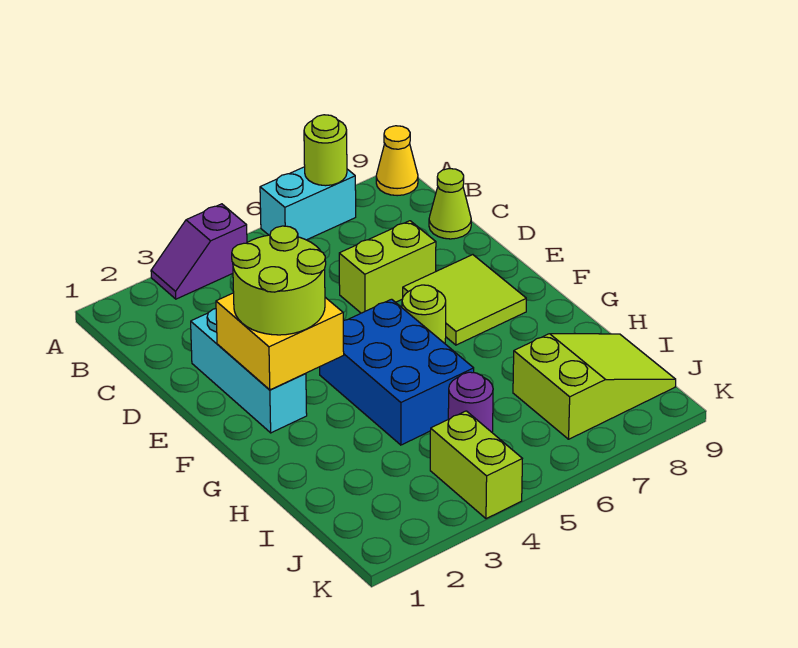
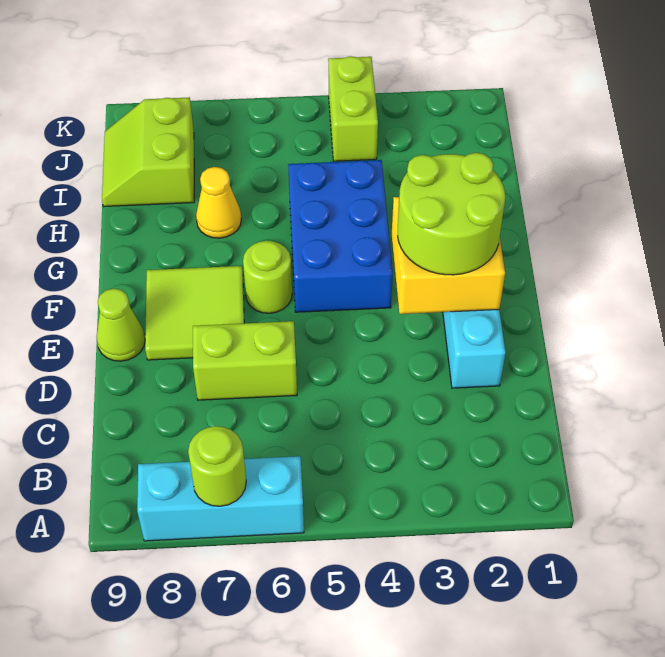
purple 1x2 slope [151,204,247,299] -> none
cyan 1x2 brick [260,167,356,240] -> cyan 1x3 brick [137,456,304,541]
yellow 1x1 cone [376,126,418,196] -> yellow 1x1 cone moved to [196,167,241,238]
lime 1x1 cone [429,169,471,239] -> lime 1x1 cone moved to [97,289,145,361]
purple 1x1 round brick [448,372,493,432] -> none
lime 2x3 slope [513,334,676,439] -> lime 2x2 slope [102,97,194,207]

